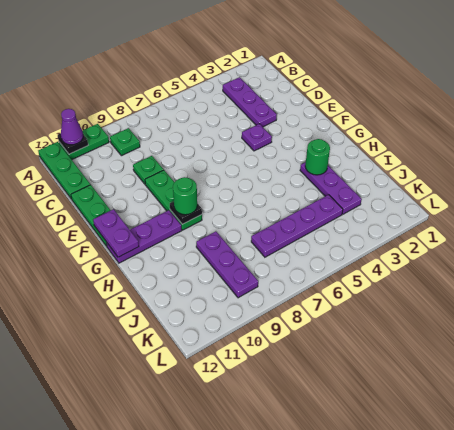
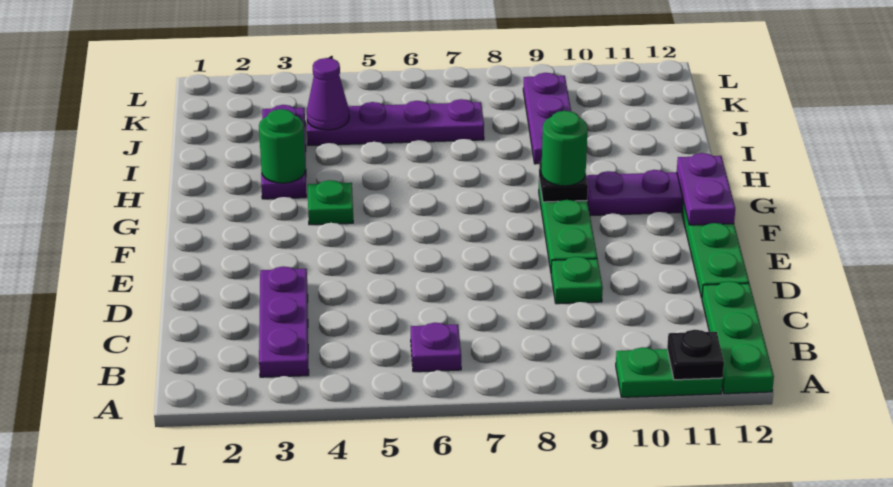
purple 1x1 cone [61,109,83,145] -> purple 1x1 cone moved to [307,58,349,130]
green 1x1 plate [110,128,140,156] -> green 1x1 plate moved to [308,180,353,225]
purple 1x1 plate [242,124,272,151] -> purple 1x1 plate moved to [411,323,461,372]

